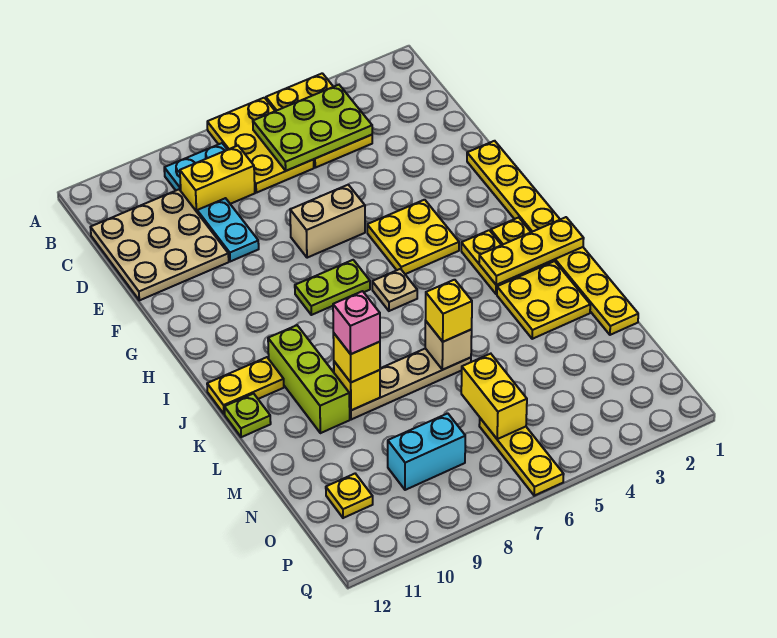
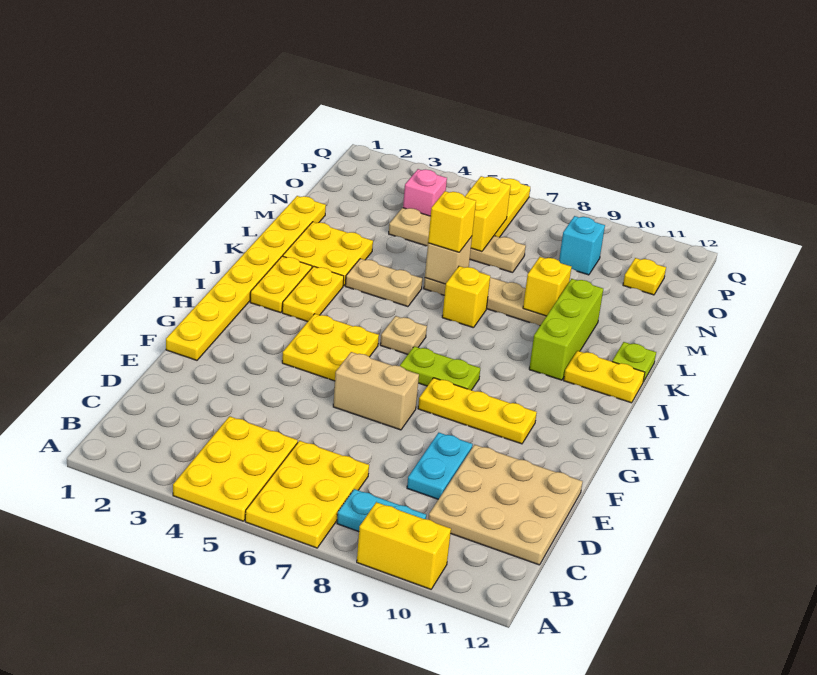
lime 2x3 plate [253,85,372,171] -> none
yellow 1x2 brick [180,146,255,212] -> yellow 1x2 brick moved to [357,502,451,589]
yellow 1x3 plate [479,217,584,285] -> yellow 1x3 plate moved to [418,378,537,444]
none -> tan 1x2 plate [345,259,422,307]
yellow 1x1 brick [333,333,380,382] -> yellow 1x1 brick moved to [442,266,490,328]
pink 1x1 brick [333,291,380,354] -> pink 1x1 brick moved to [403,169,447,216]
none -> tan 1x4 plate [389,208,526,273]
cyan 1x2 brick [388,413,465,490] -> cyan 1x1 brick [559,216,605,275]

